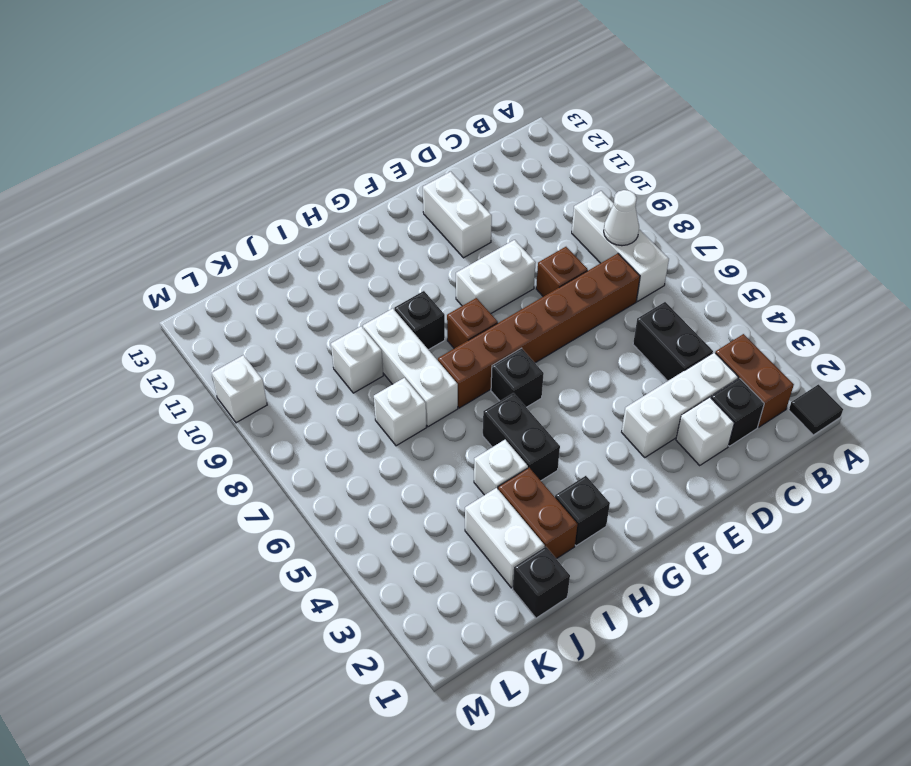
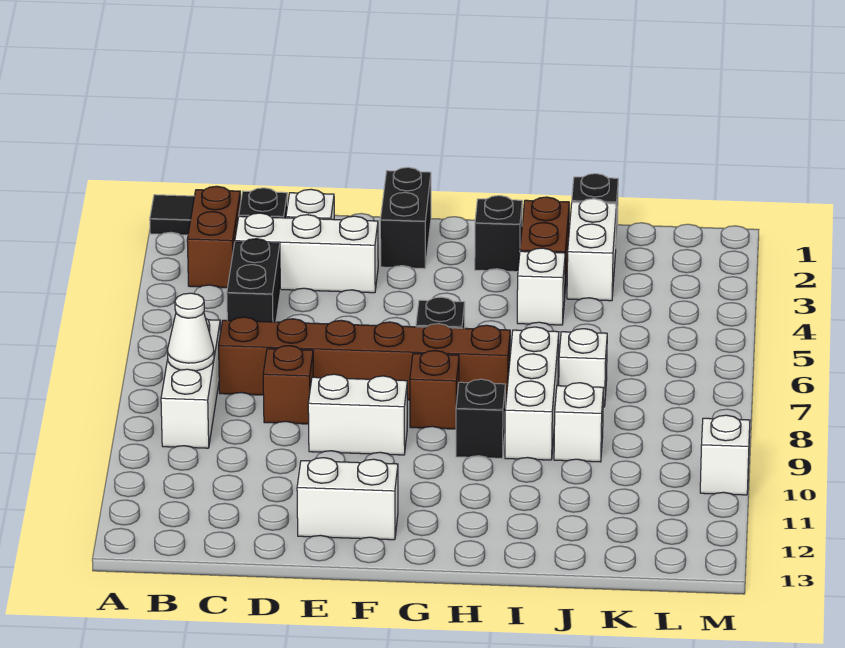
white 1x2 brick [423,172,492,258] -> white 1x2 brick turned to [297,458,398,540]
black 1x2 brick [483,393,560,481] -> black 1x2 brick moved to [380,167,431,269]

